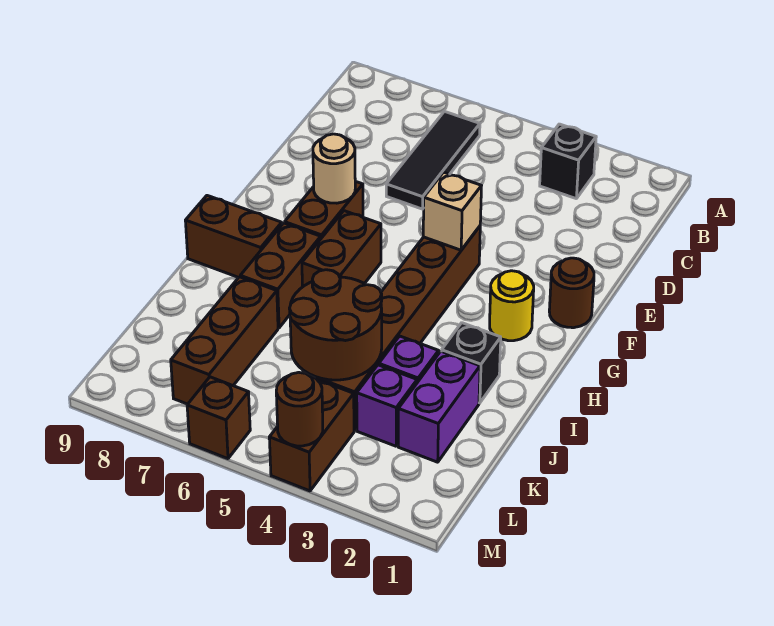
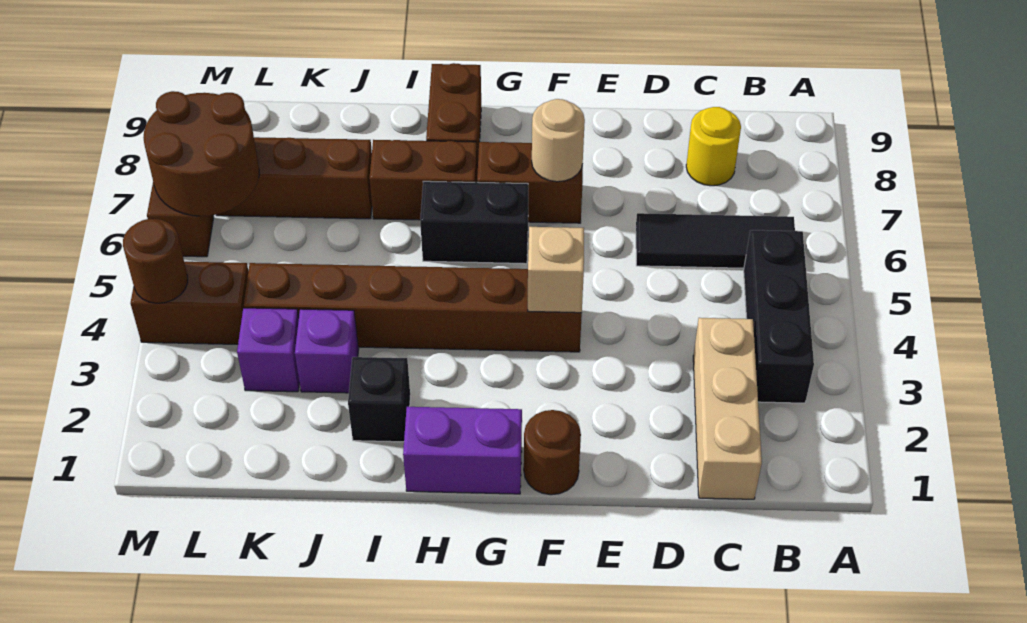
black 1x1 brick [540,124,596,198] -> black 1x3 brick [744,230,814,403]
none -> tan 1x3 brick [693,318,762,499]
yellow 1x1 round brick [490,271,534,341] -> yellow 1x1 round brick moved to [686,107,741,186]
brown 1x2 brick [302,211,381,287] -> black 1x2 brick [420,181,528,264]
purple 1x2 brick [398,351,480,462] -> purple 1x2 brick moved to [403,407,522,494]
brown 2x2 round brick [289,270,382,380] -> brown 2x2 round brick moved to [143,91,259,216]

